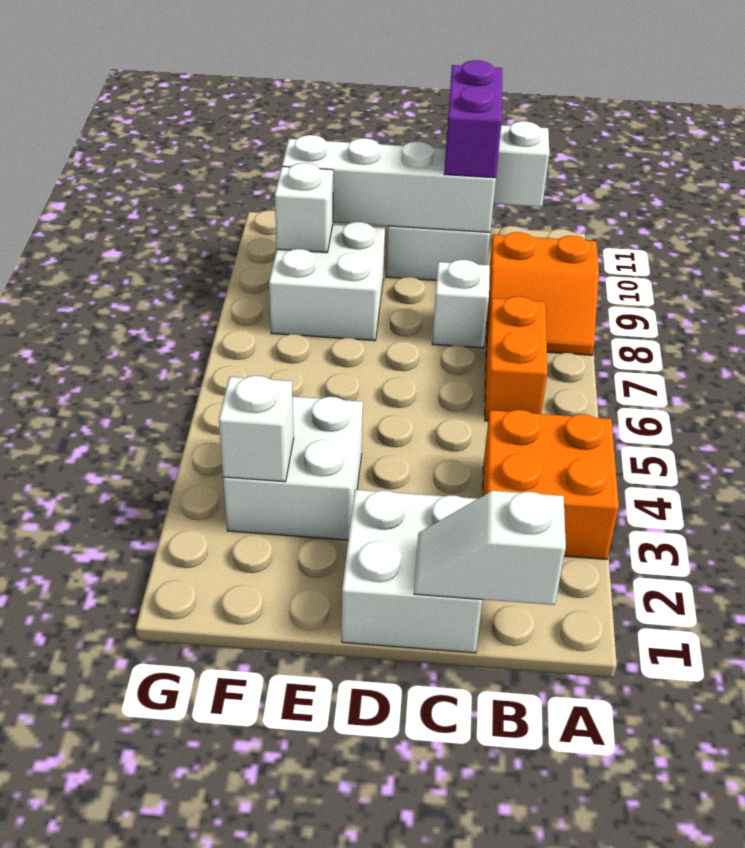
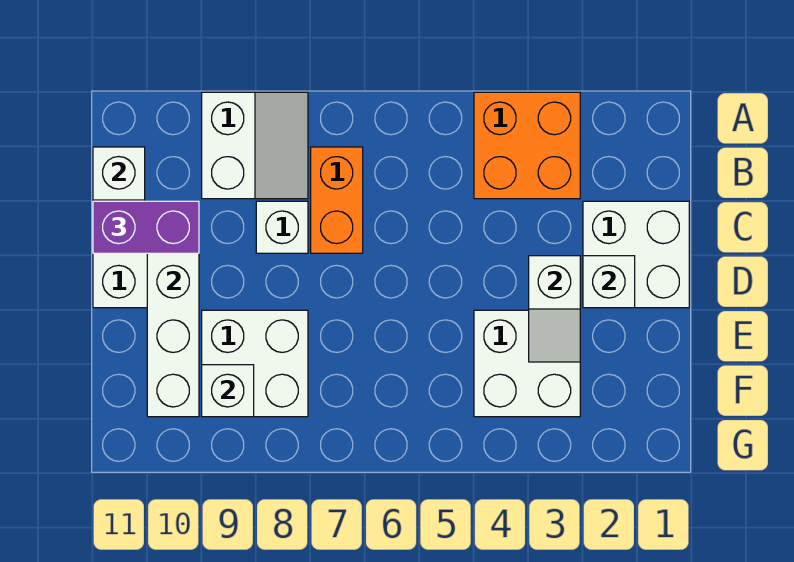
orange 2x2 slope [486,232,599,355] -> white 2x2 slope [202,92,308,199]
white 1x2 slope [414,491,566,605] -> white 1x2 slope moved to [529,256,580,362]
orange 1x2 brick [485,296,548,421] -> orange 1x2 brick turned to [311,147,363,253]
white 1x1 brick [219,376,294,482] -> white 1x1 brick moved to [583,256,635,308]

